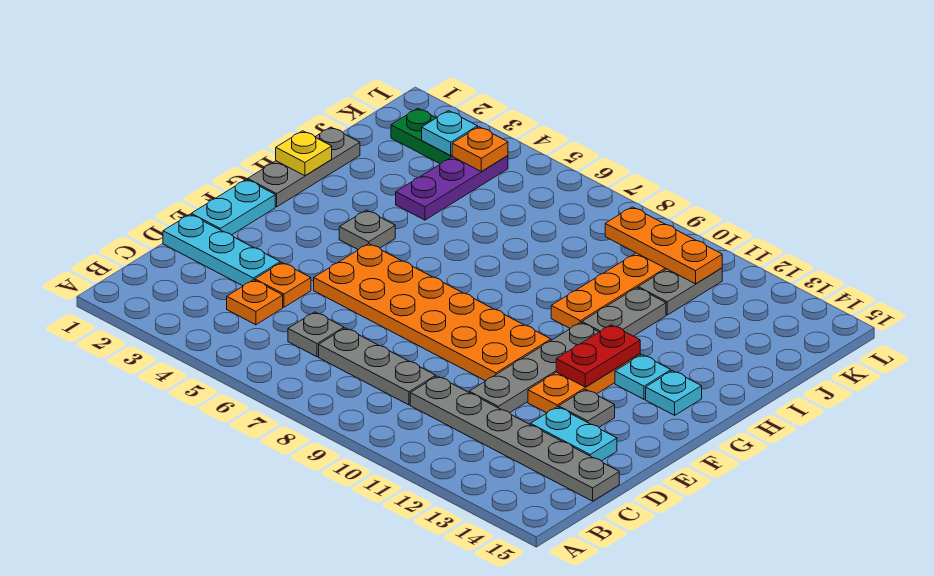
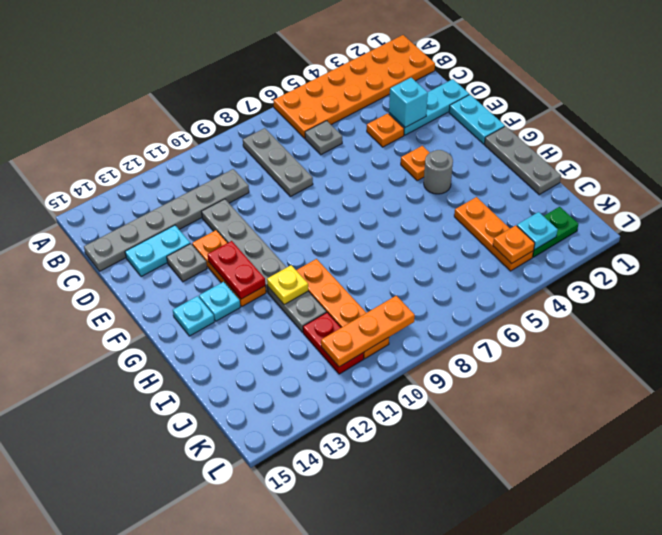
orange 1x1 plate [227,280,283,325] -> orange 1x1 plate moved to [401,146,430,181]
grey 1x3 plate [319,328,436,405] -> grey 1x3 plate turned to [243,128,313,197]
none -> cyan 1x1 brick [389,78,428,127]
orange 2x6 plate [314,244,551,381] -> orange 2x6 plate moved to [273,35,435,138]
grey 1x1 plate [339,210,395,250] -> grey 1x1 round brick [424,150,453,194]
yellow 1x1 plate [276,131,332,176] -> yellow 1x1 plate moved to [267,265,308,305]
purple 1x3 plate [396,156,508,220] -> orange 1x3 plate [454,197,533,271]
grey 1x2 plate [638,268,722,315] -> red 1x2 plate [303,312,364,374]

